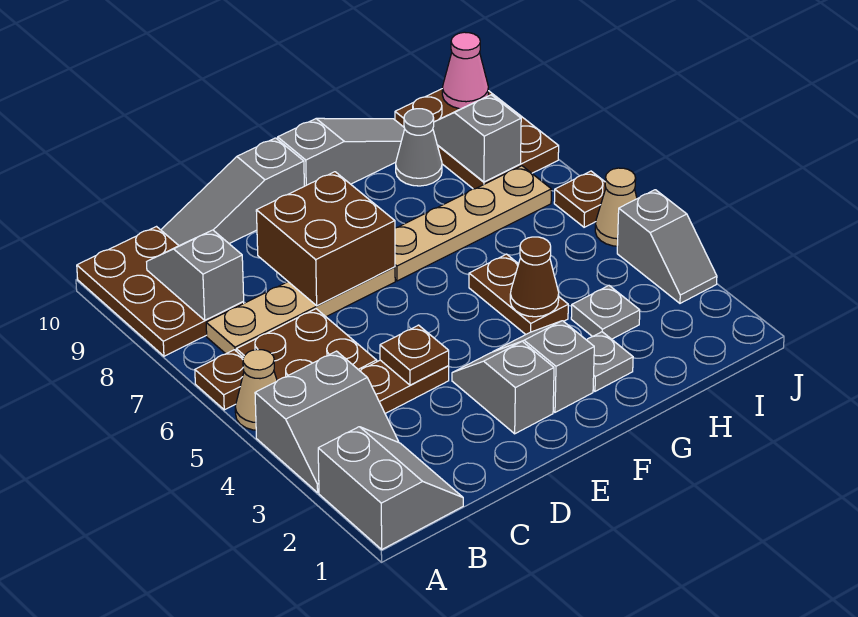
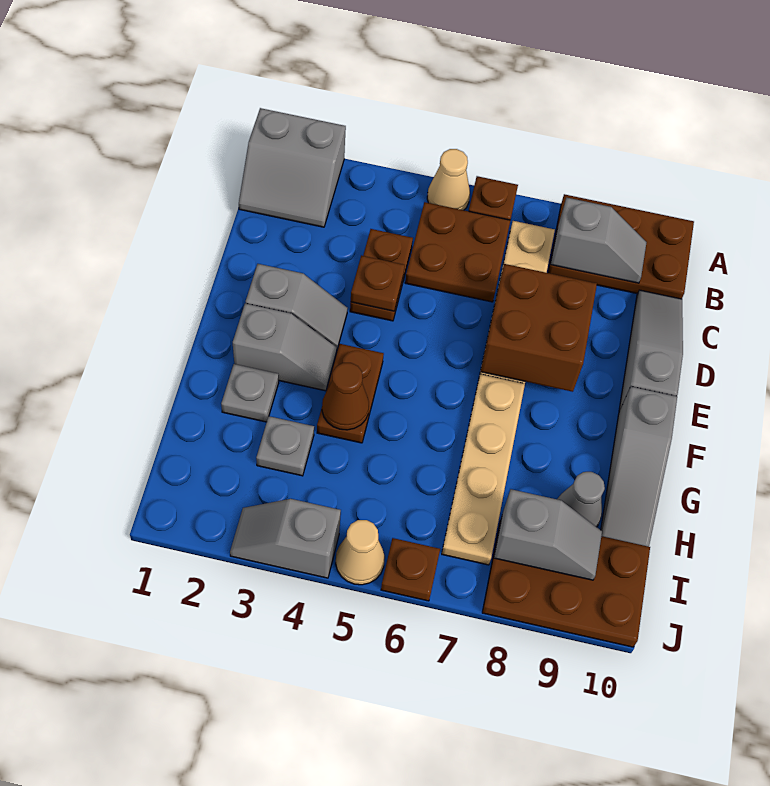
grey 2x2 slope [255,351,399,492] -> none
brown 1x2 plate [469,254,568,334] -> brown 1x2 plate turned to [317,344,384,443]
pink 1x1 cone [442,32,488,109] -> none

